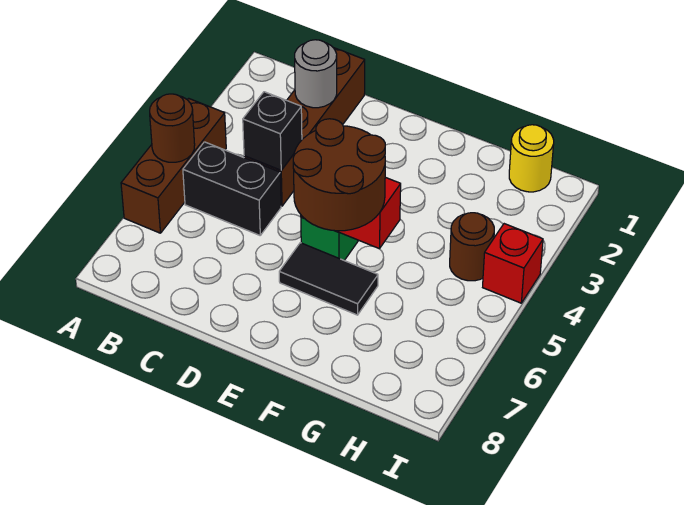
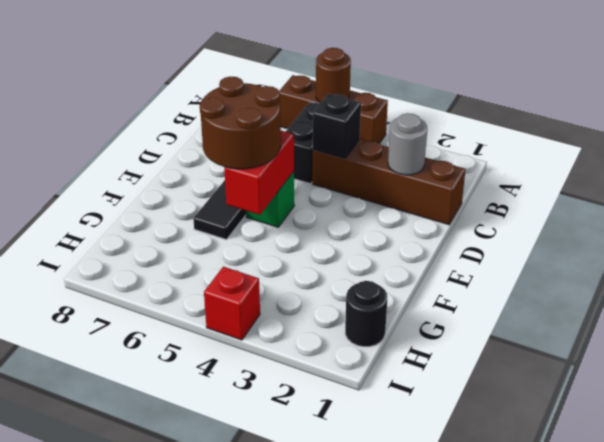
yellow 1x1 round brick [509,125,554,192] -> black 1x1 round brick [345,281,387,347]
brown 1x1 round brick [450,213,494,281] -> none

